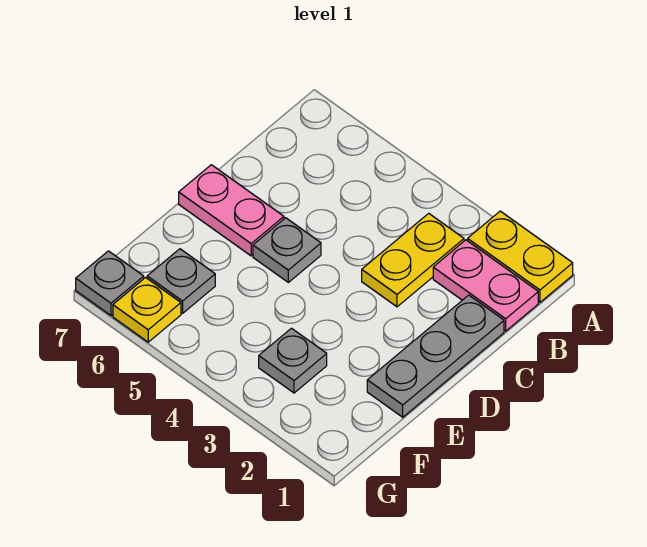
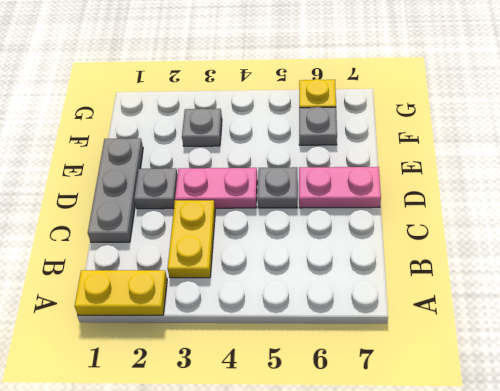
pink 1x2 plate [433,240,538,331] -> pink 1x2 plate moved to [175,168,257,208]
grey 1x1 plate [76,251,144,316] -> grey 1x1 plate moved to [134,168,178,209]

